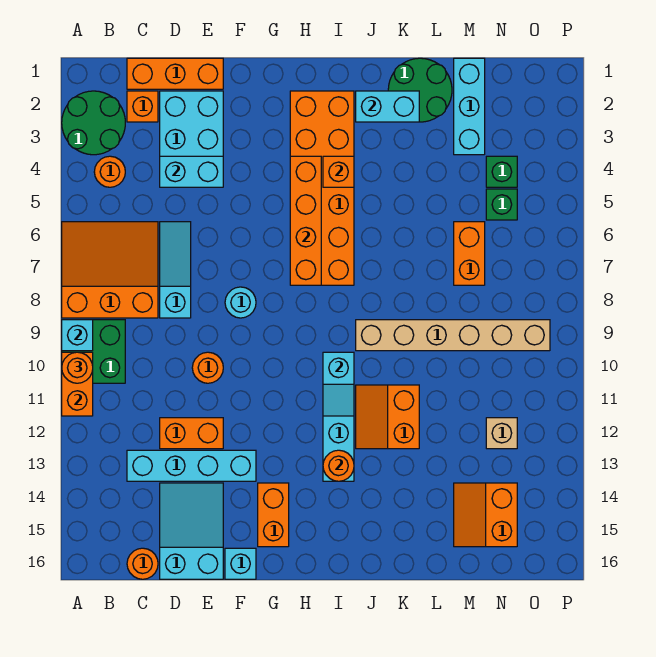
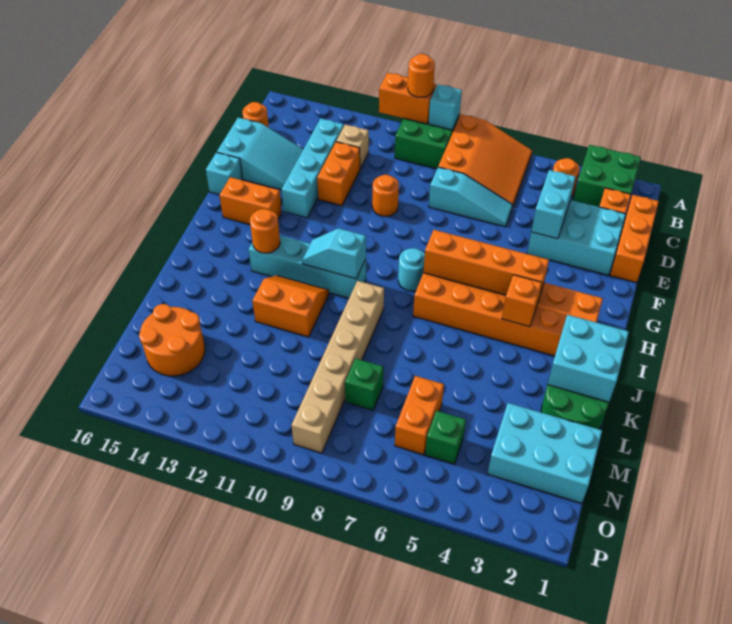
green 2x2 round brick [62,91,125,155] -> green 2x2 brick [573,145,641,207]
cyan 1x1 round brick [225,287,256,318] -> cyan 1x1 round brick moved to [398,248,425,291]
cyan 1x2 brick [356,91,419,122] -> cyan 2x2 brick [548,315,629,402]
cyan 1x3 brick [454,58,485,155] -> cyan 2x3 brick [488,403,602,503]
orange 1x2 brick [454,222,485,285] -> orange 1x2 brick turned to [395,376,444,455]
orange 2x2 slope [454,483,517,547] -> orange 2x2 round brick [139,304,205,376]
green 1x1 brick [486,156,517,187] -> green 1x1 brick moved to [345,358,383,410]
tan 1x1 brick [486,418,517,449] -> tan 1x1 brick moved to [336,124,369,169]

